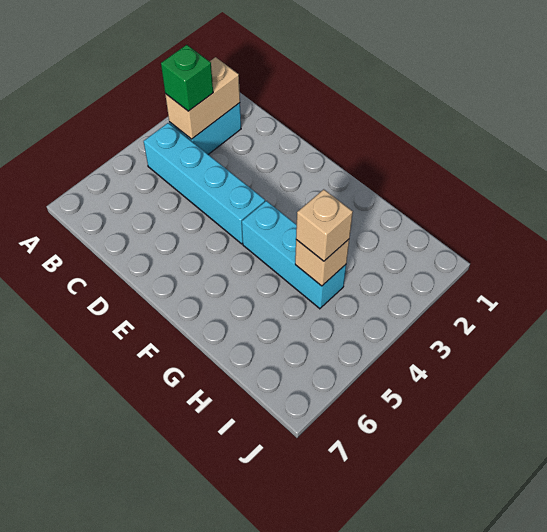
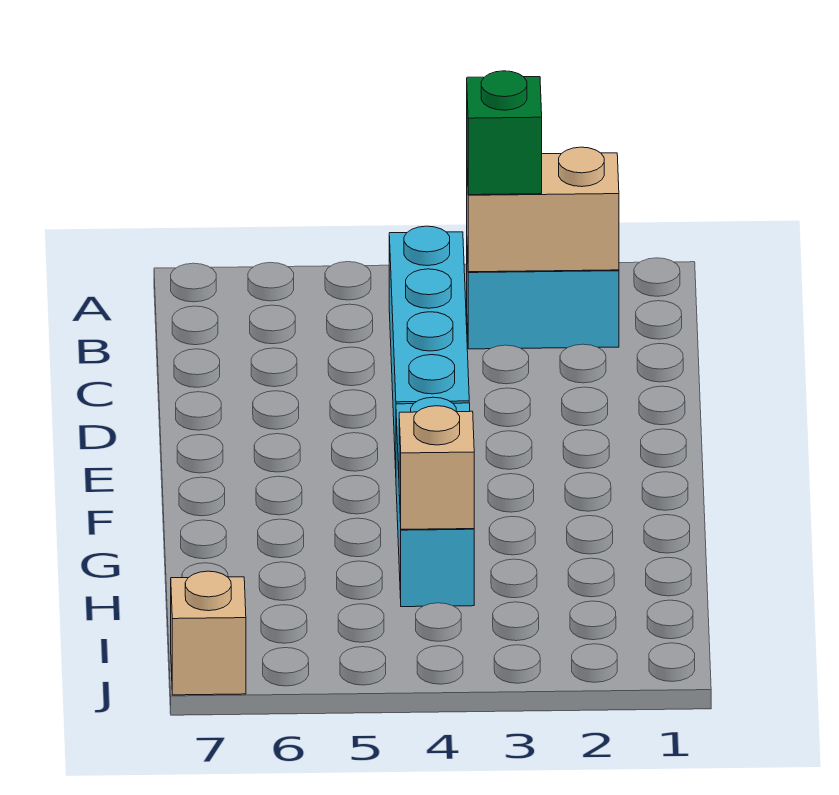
tan 1x1 brick [296,189,353,261] -> tan 1x1 brick moved to [171,571,246,695]

